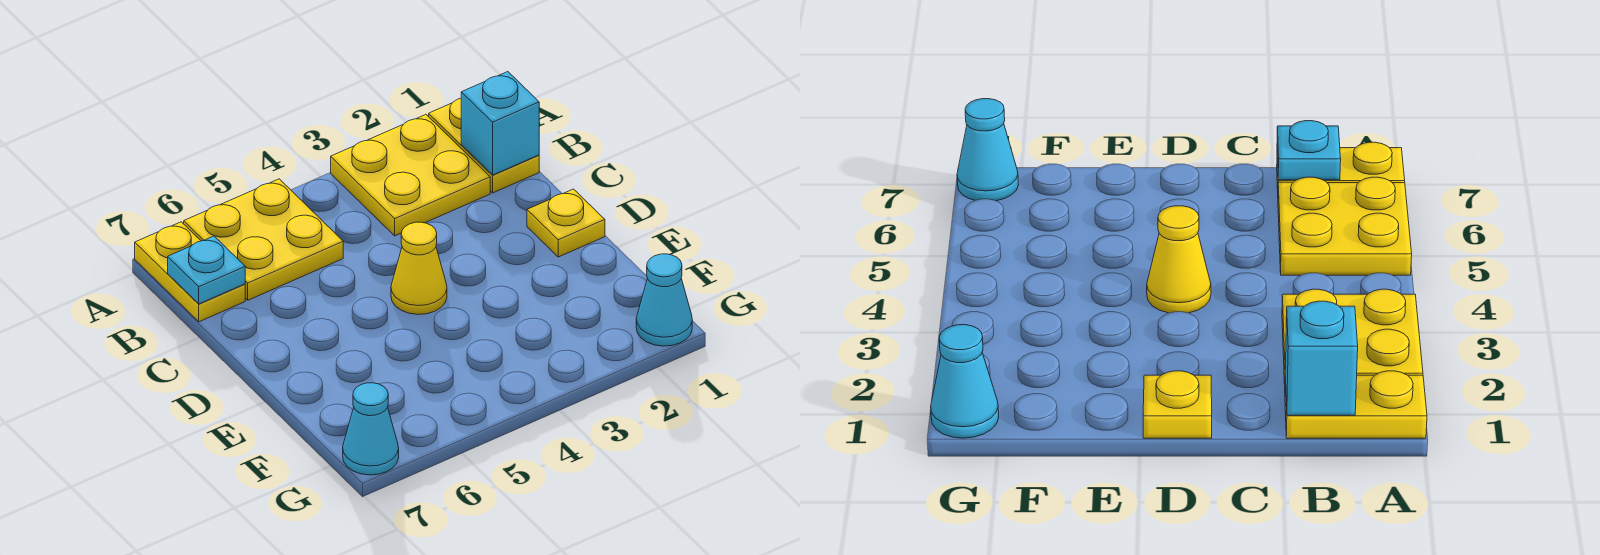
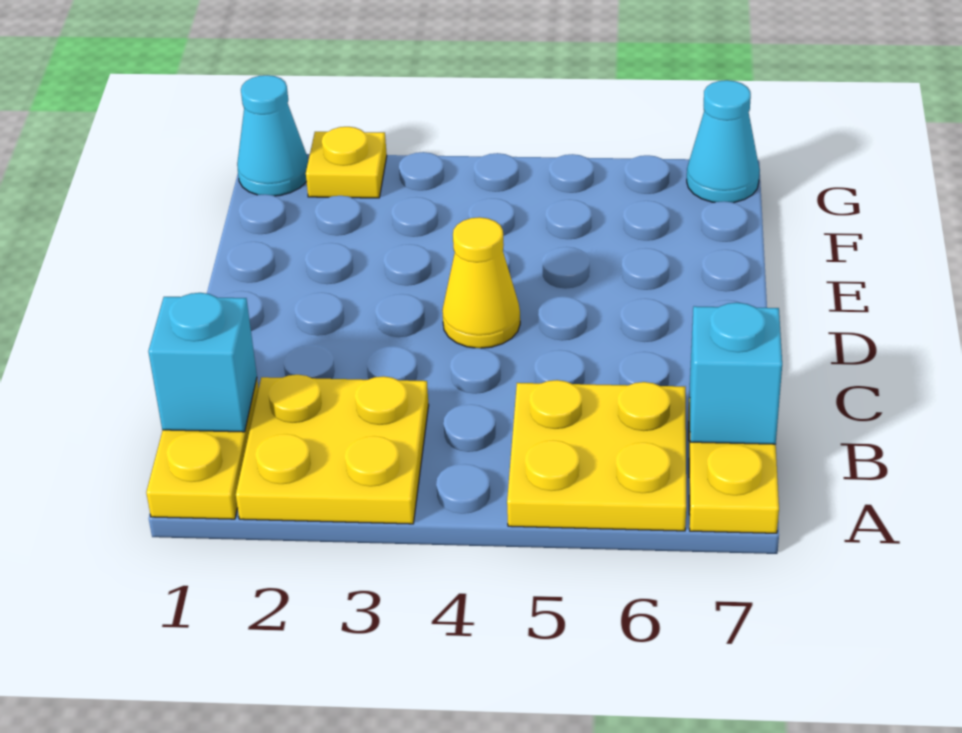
cyan 1x1 plate [168,236,245,304] -> cyan 1x1 brick [690,303,782,444]
yellow 1x1 plate [527,189,605,257] -> yellow 1x1 plate moved to [306,127,387,198]

